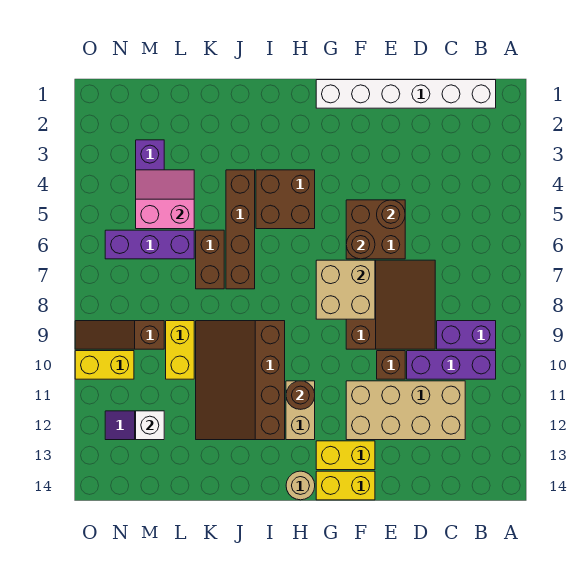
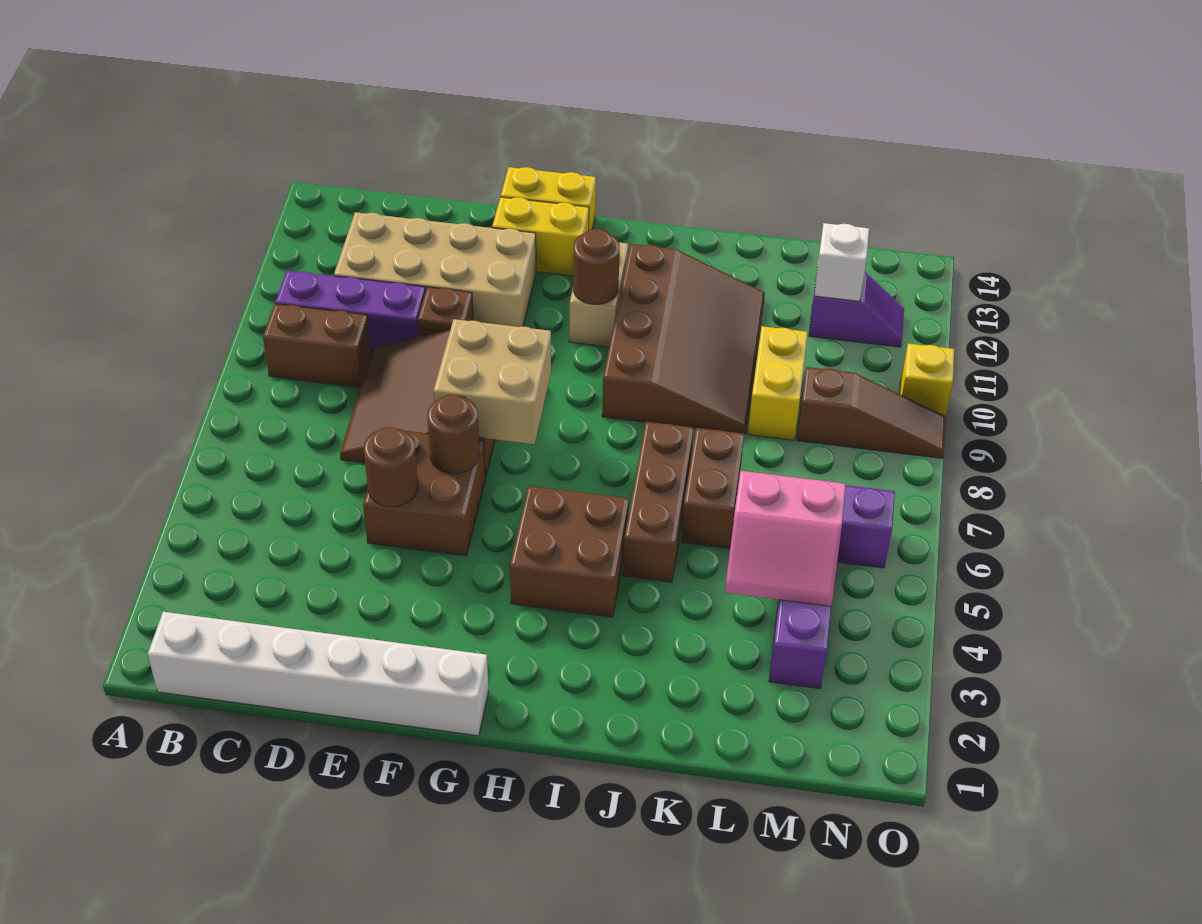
purple 1x2 brick [437,321,496,349] -> brown 1x2 brick [263,304,371,387]
tan 1x1 round brick [286,471,315,500] -> none
brown 1x4 brick [226,170,255,289] -> brown 1x3 brick [623,422,694,582]
yellow 1x2 brick [75,351,134,379] -> yellow 1x1 brick [900,343,955,417]

